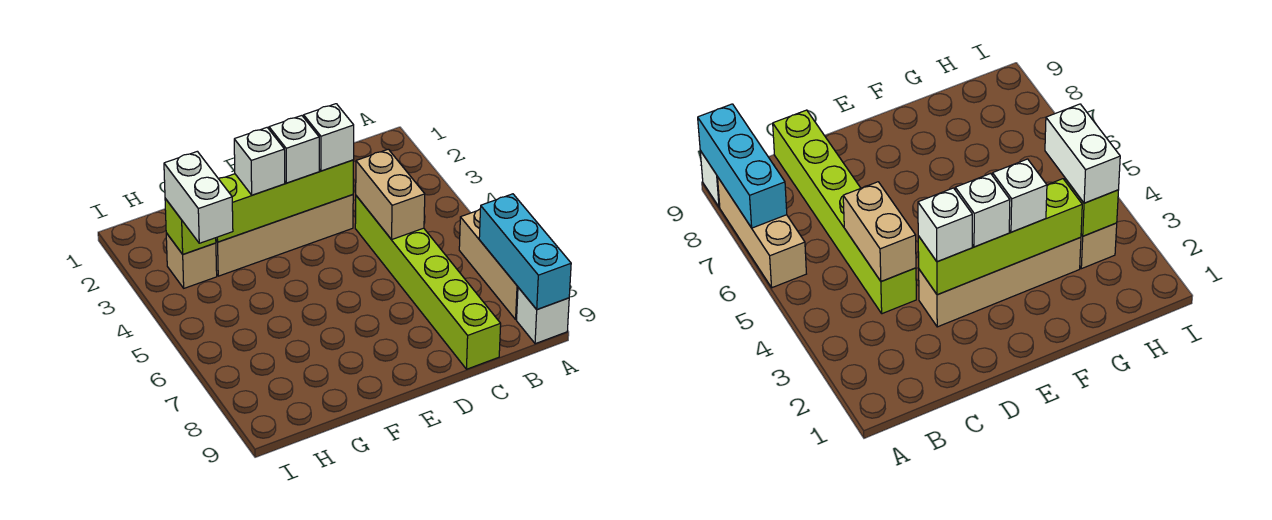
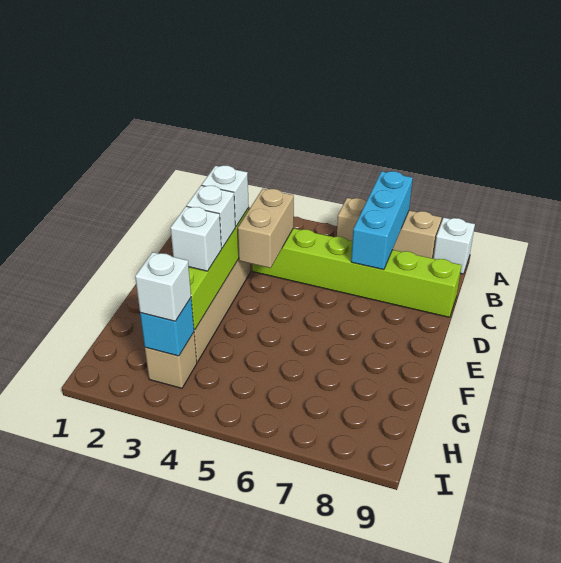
cyan 1x3 brick [479,194,571,309] -> cyan 1x3 brick turned to [351,171,413,270]
tan 1x2 brick [355,149,425,240] -> tan 1x2 brick turned to [238,189,294,268]
lime 1x1 brick [165,198,216,254] -> cyan 1x1 brick [140,298,194,356]
white 1x2 brick [164,151,233,243] -> white 1x1 brick [135,252,191,321]

